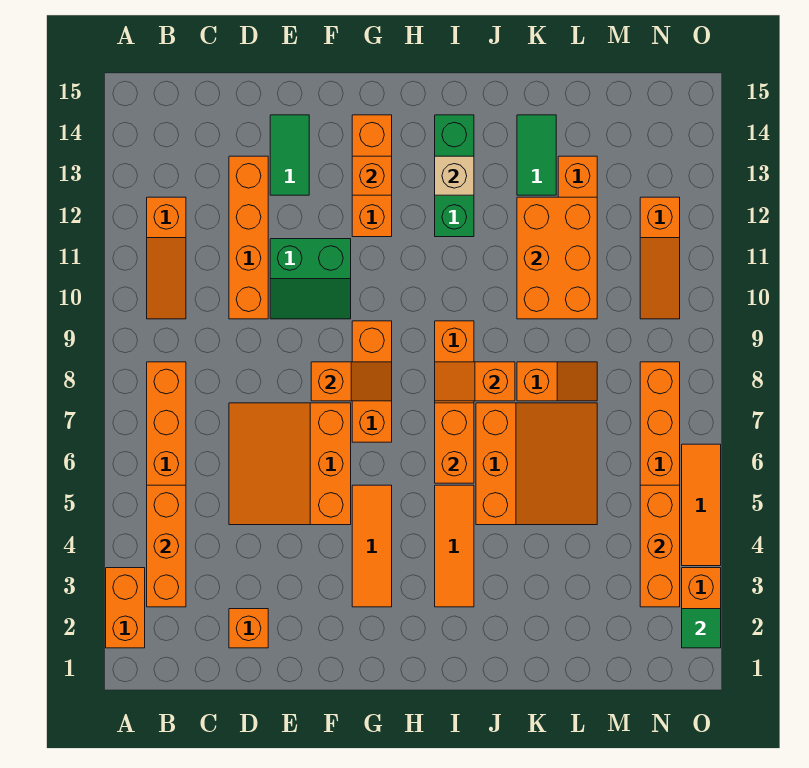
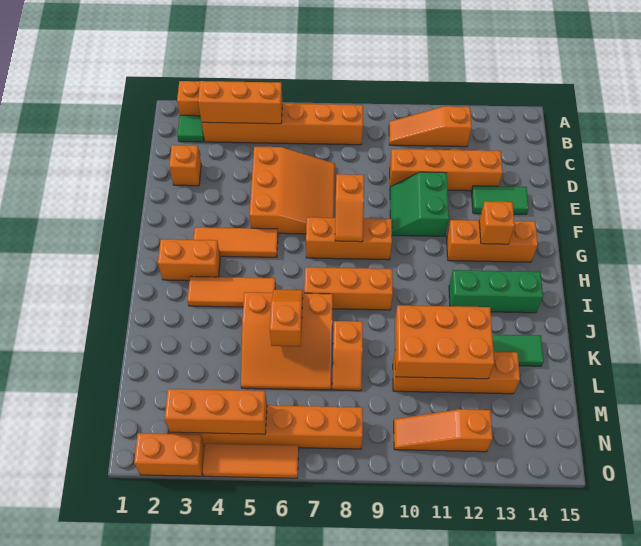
orange 3x3 slope [229,403,351,525] -> orange 3x3 slope turned to [249,147,335,234]
orange 1x2 brick [435,403,474,483] -> orange 1x2 brick moved to [158,239,220,281]
orange 1x2 slope [435,362,515,401] -> orange 1x2 slope moved to [270,290,303,346]
tan 1x1 brick [435,156,474,195] -> none
green 1x1 tile [682,609,721,648] -> green 1x1 tile moved to [177,115,204,142]

